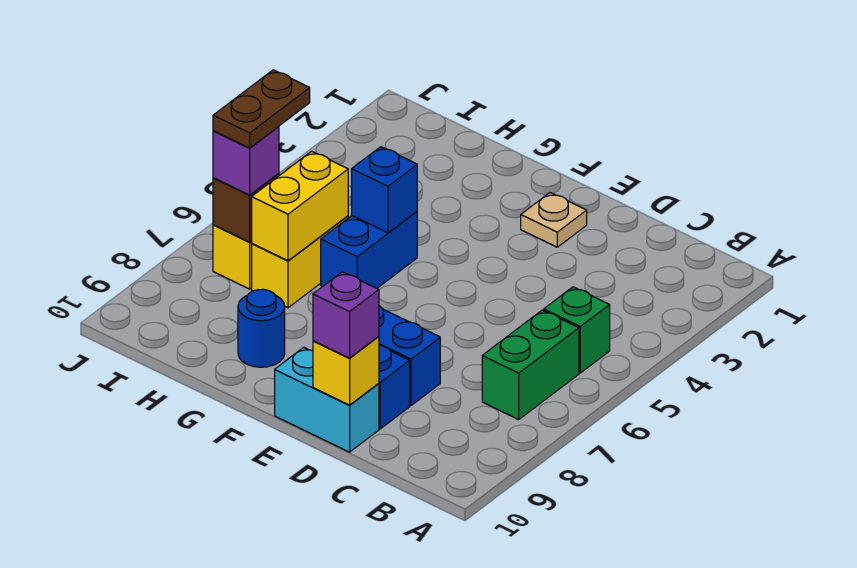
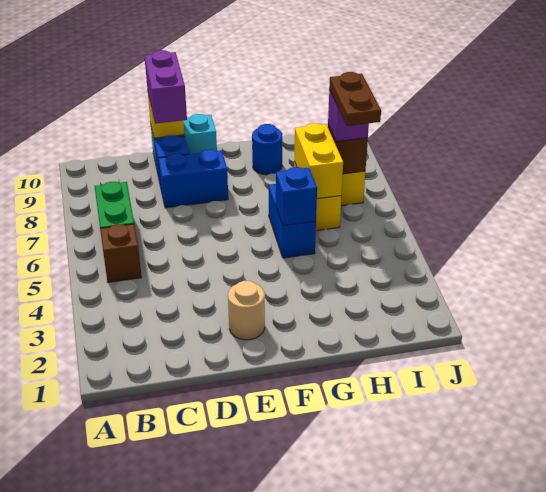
green 1x1 brick [544,287,610,373] -> brown 1x1 brick [100,224,142,282]
purple 1x1 brick [313,272,379,358] -> purple 1x2 brick [144,50,187,124]
tan 1x1 plate [521,193,587,247] -> tan 1x1 round brick [228,281,265,340]

